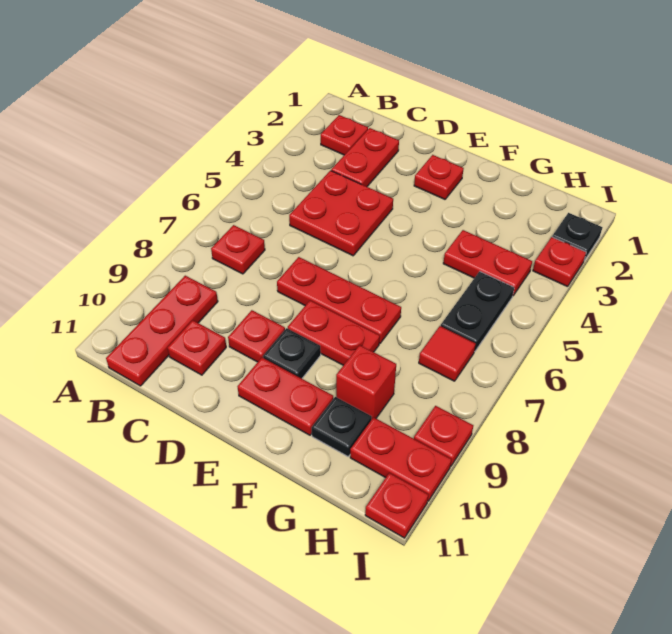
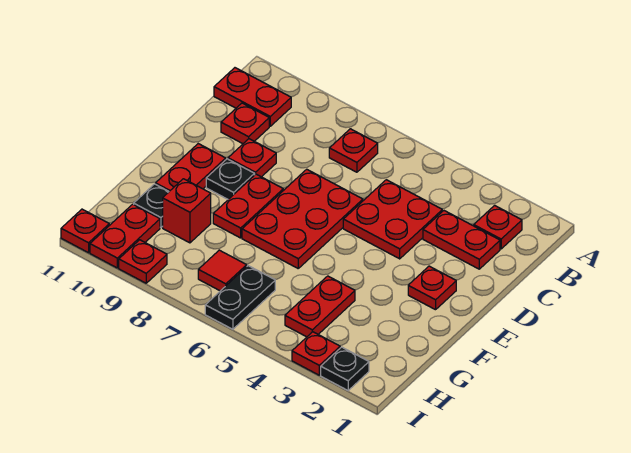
red 1x3 plate [106,276,218,386] -> red 1x2 plate [214,68,291,126]
red 1x3 plate [277,257,401,343] -> red 2x3 plate [242,169,363,268]
black 1x2 plate [441,271,514,352] -> black 1x2 plate turned to [205,266,275,329]

